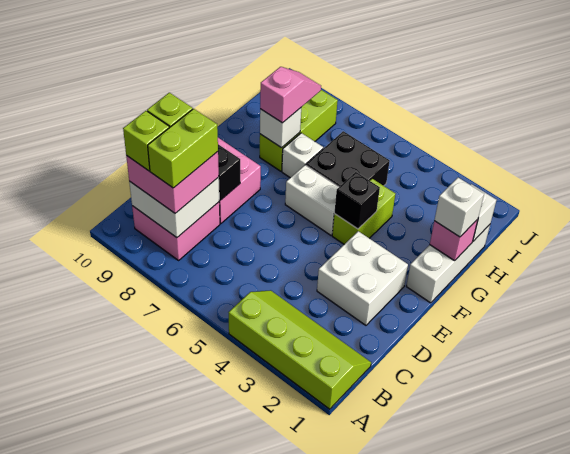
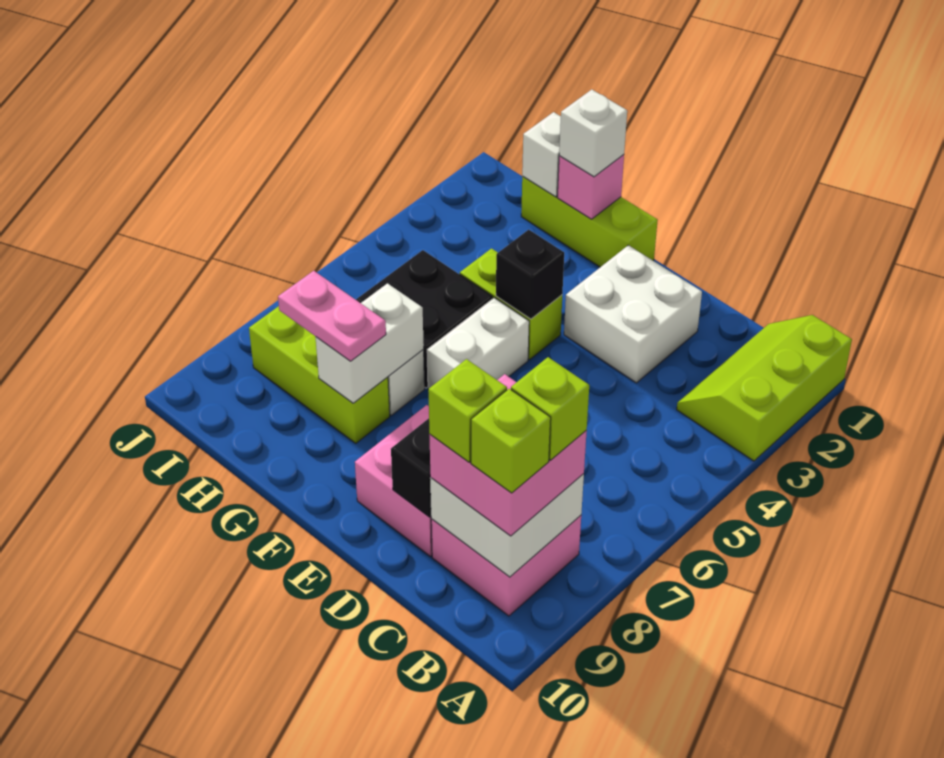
lime 2x4 slope [228,290,371,409] -> lime 2x3 slope [677,315,852,461]
lime 1x2 brick [148,109,218,188] -> lime 1x1 brick [511,357,589,460]
white 1x3 brick [406,225,490,303] -> lime 1x3 brick [521,177,658,267]
white 1x1 brick [260,108,301,148] -> white 1x2 brick [316,284,424,403]
pink 1x2 slope [260,67,321,123] -> pink 1x2 plate [278,271,386,361]

